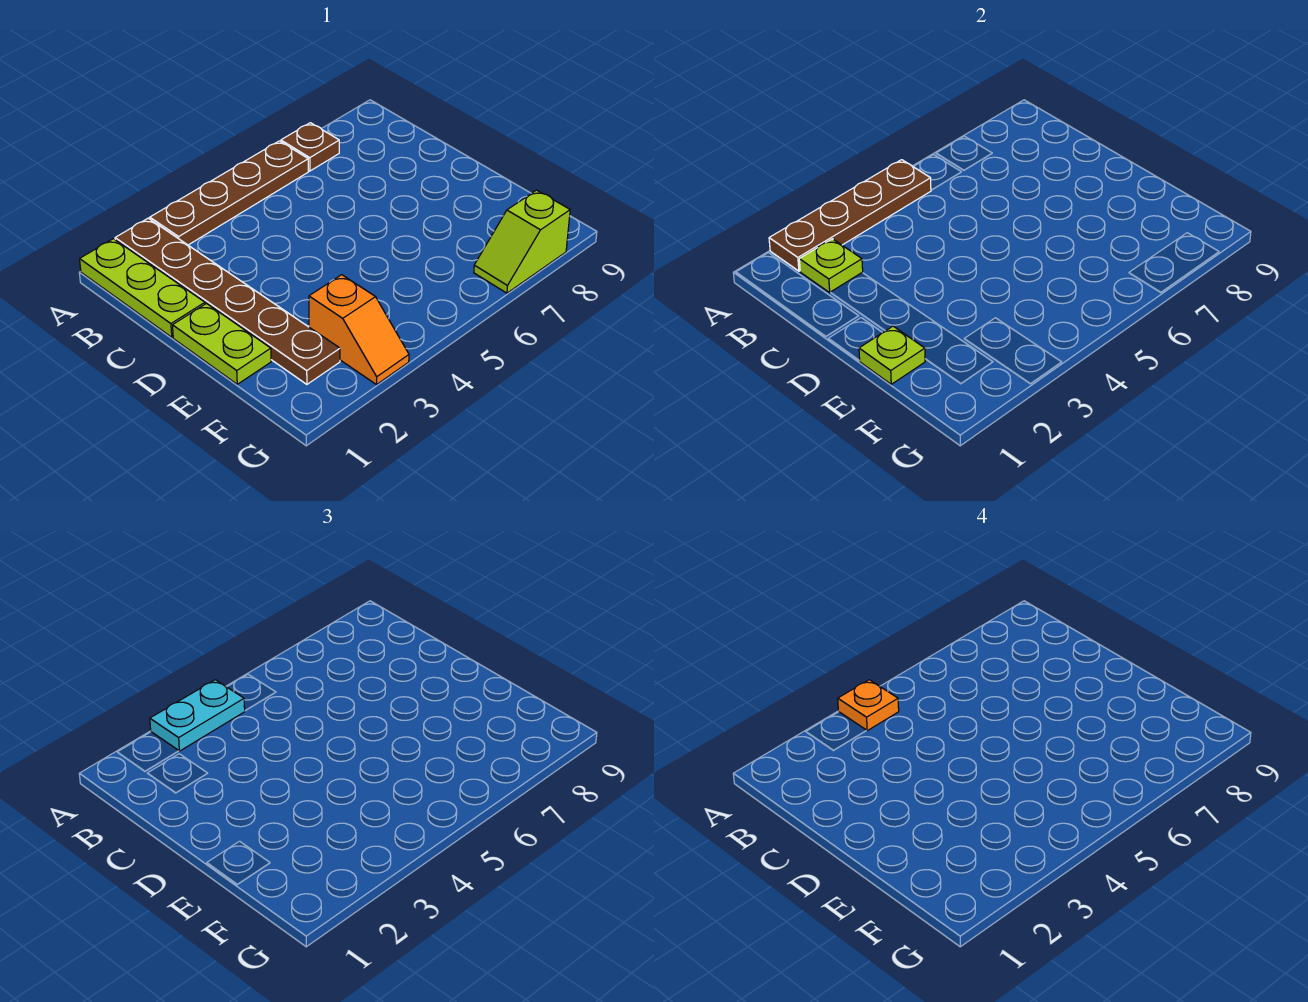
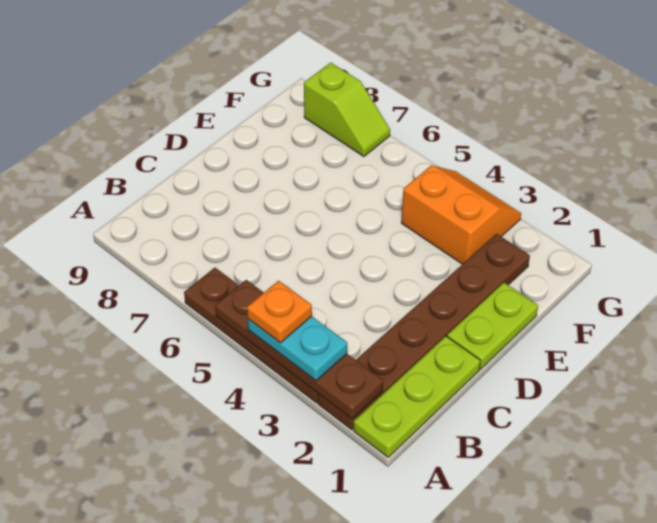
brown 1x1 plate [281,123,339,171] -> none
lime 1x1 plate [799,239,863,293] -> none
lime 1x1 plate [859,326,925,384] -> none
orange 1x2 slope [309,275,409,385] -> orange 2x2 slope [401,165,521,264]

